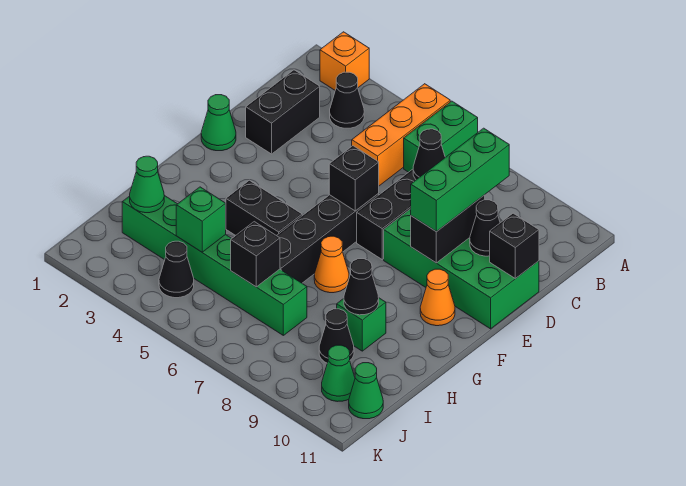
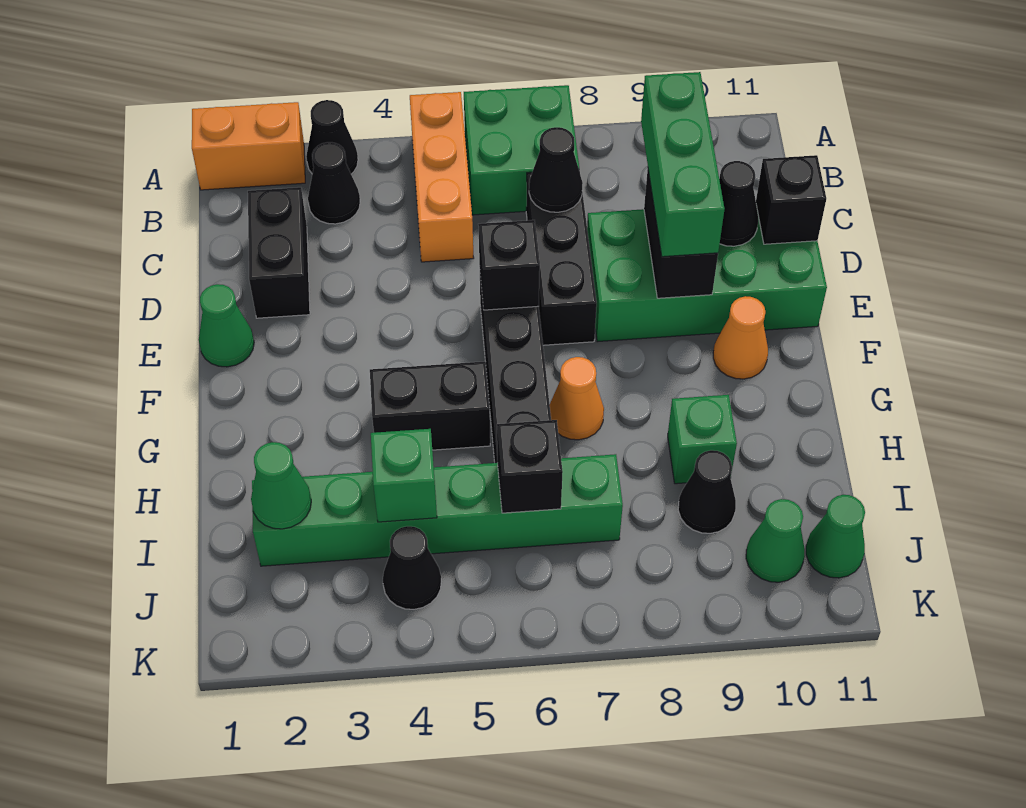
orange 1x1 brick [320,32,369,90] -> orange 1x2 brick [192,102,305,190]
green 1x2 brick [404,101,478,172] -> green 2x2 brick [464,85,579,215]
black 1x1 cone [344,259,379,315] -> black 1x1 cone moved to [306,100,358,174]

